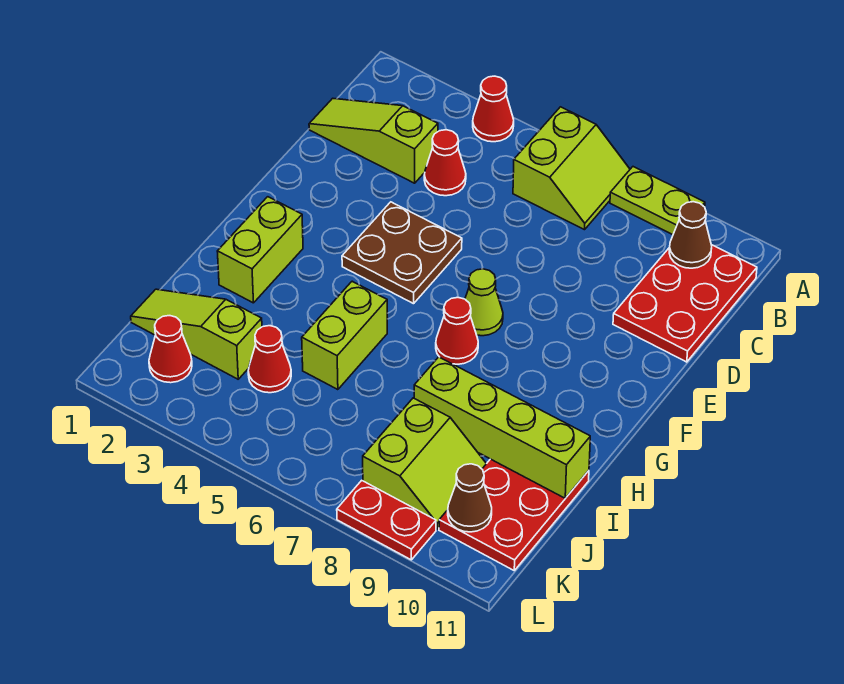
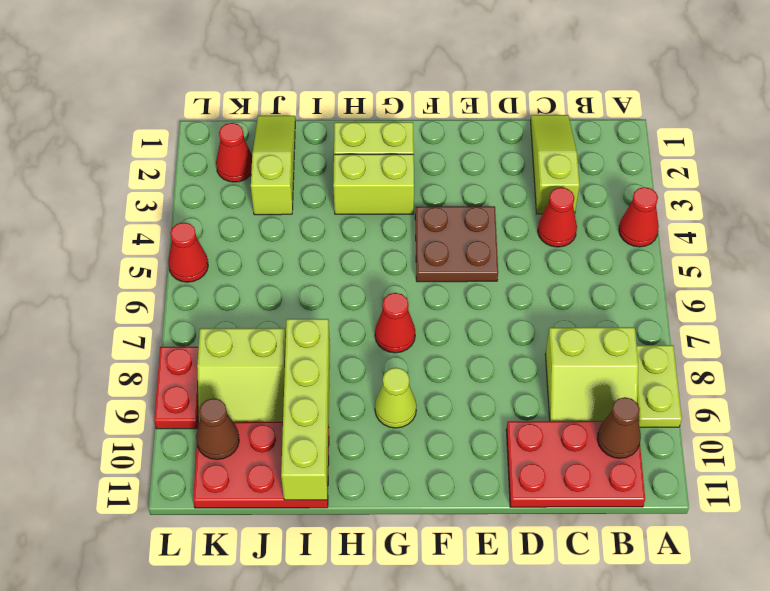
lime 2x2 slope [513,107,630,230] -> lime 2x2 slope moved to [545,327,638,421]
lime 1x1 cone [465,269,503,336] -> lime 1x1 cone moved to [375,368,417,428]
lime 1x2 brick [302,281,387,390] -> lime 1x2 brick moved to [333,154,414,214]
red 1x1 cone [248,326,291,393] -> red 1x1 cone moved to [168,222,208,282]

